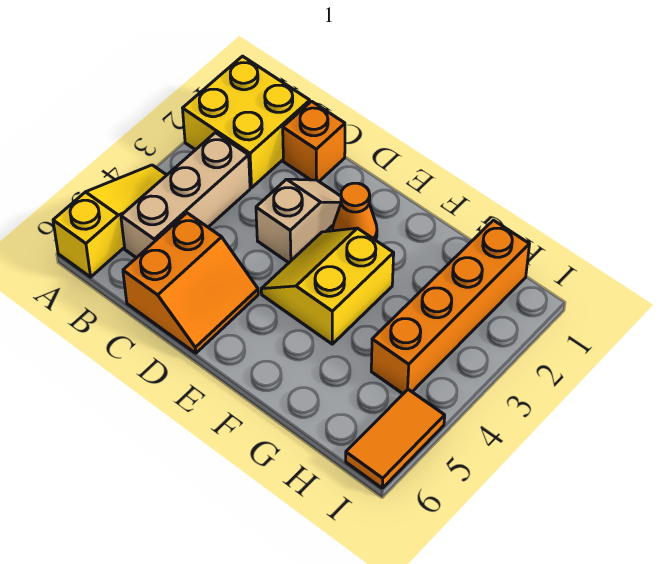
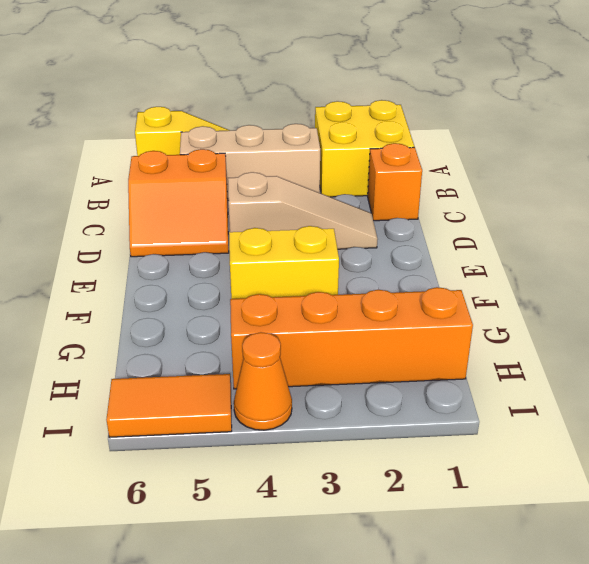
tan 1x2 slope [256,179,341,263] -> tan 1x3 slope [228,172,378,249]
orange 1x1 cone [333,183,377,240] -> orange 1x1 cone moved to [234,332,292,430]

